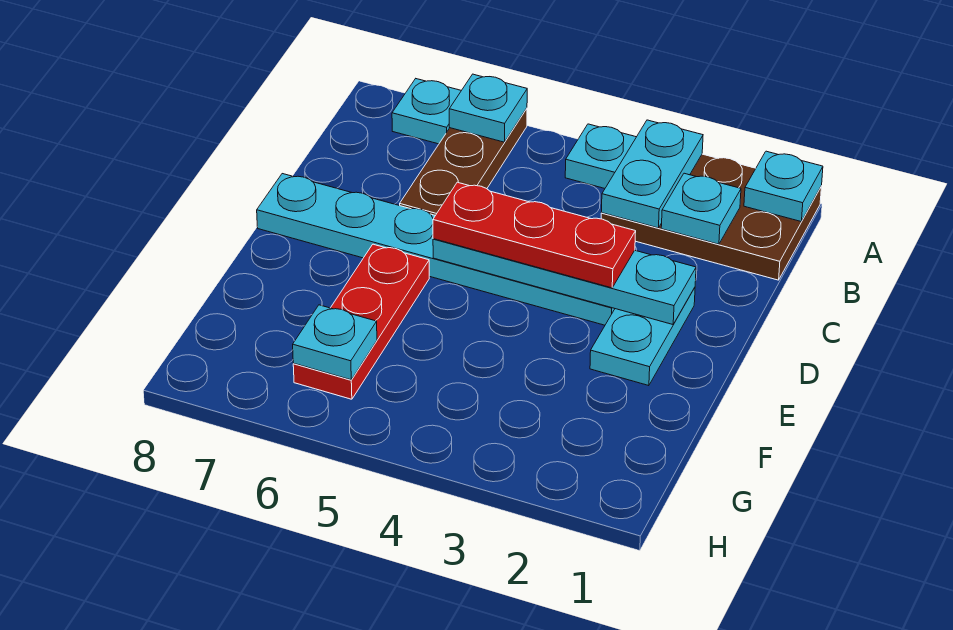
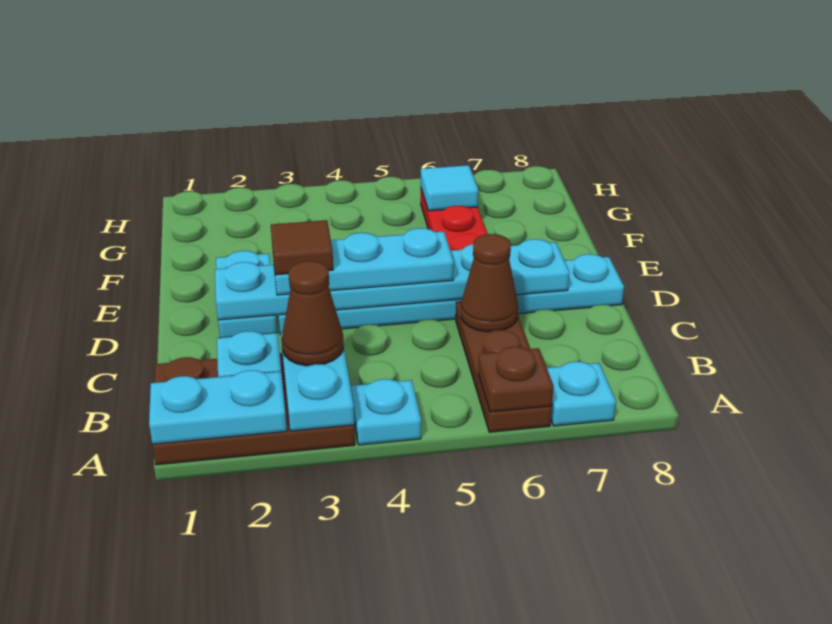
cyan 1x1 plate [744,151,823,222] -> cyan 1x2 plate [149,370,287,444]
cyan 1x1 plate [449,74,527,142] -> brown 1x1 plate [478,347,554,412]
none -> brown 1x1 cone [281,261,344,366]
none -> brown 1x1 cone [461,234,518,332]
cyan 1x4 plate [433,239,696,324] -> cyan 1x6 plate [215,239,569,320]
red 1x3 plate [433,182,636,288] -> cyan 1x3 plate [272,228,454,295]
none -> brown 1x1 tile [271,220,333,275]
cyan 1x1 plate [293,305,377,380] -> cyan 1x1 tile [421,165,478,211]

